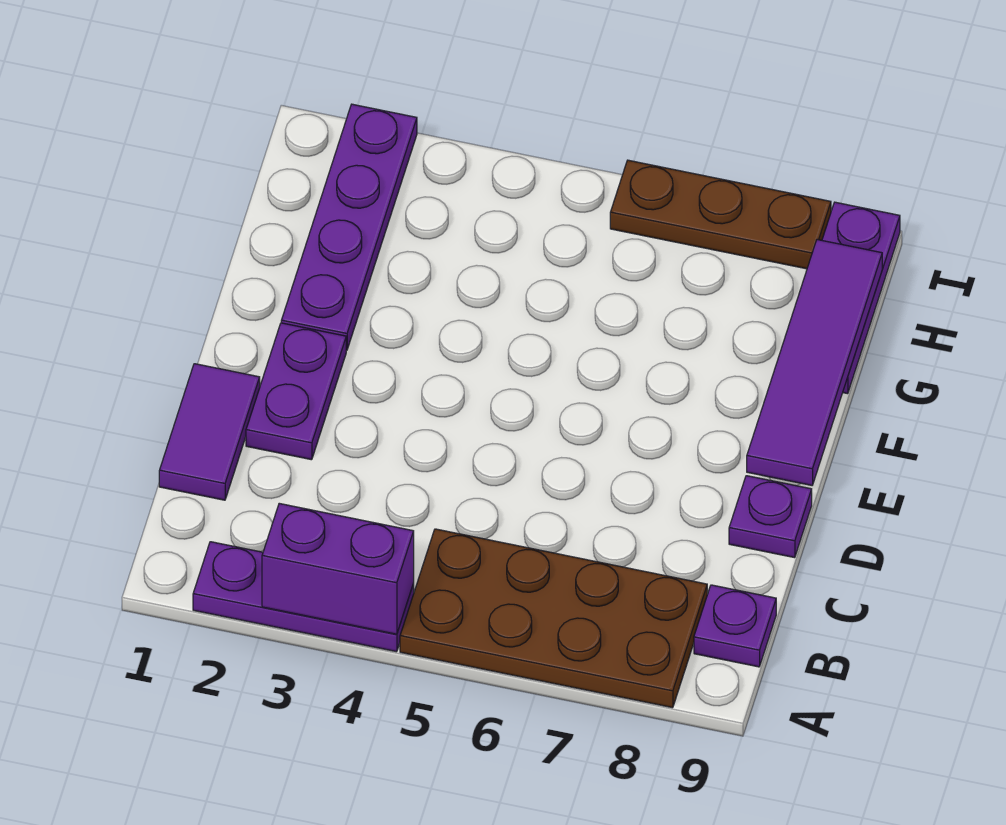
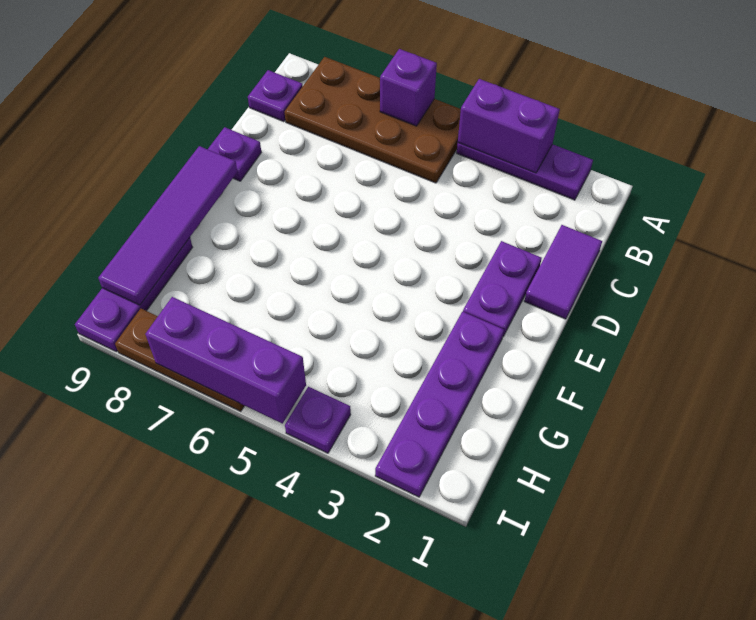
none -> purple 1x1 brick [380,49,437,126]
none -> purple 1x1 plate [285,387,351,453]
none -> purple 1x3 brick [145,297,306,423]

